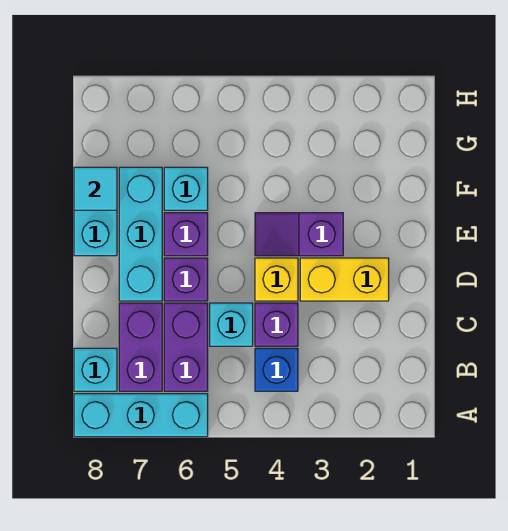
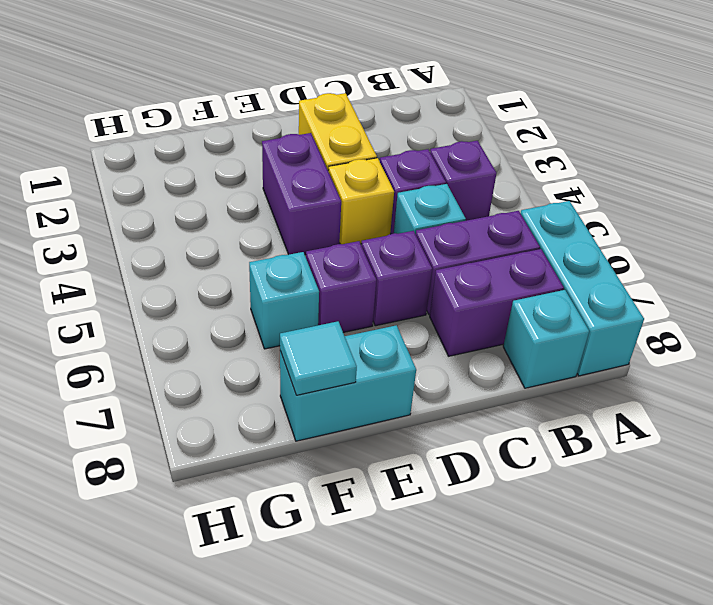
blue 1x1 brick [255,348,298,391] -> purple 1x1 brick [430,141,497,221]
cyan 1x3 brick [119,167,162,301] -> none
purple 1x2 slope [255,213,343,256] -> purple 1x2 brick [262,133,341,255]

